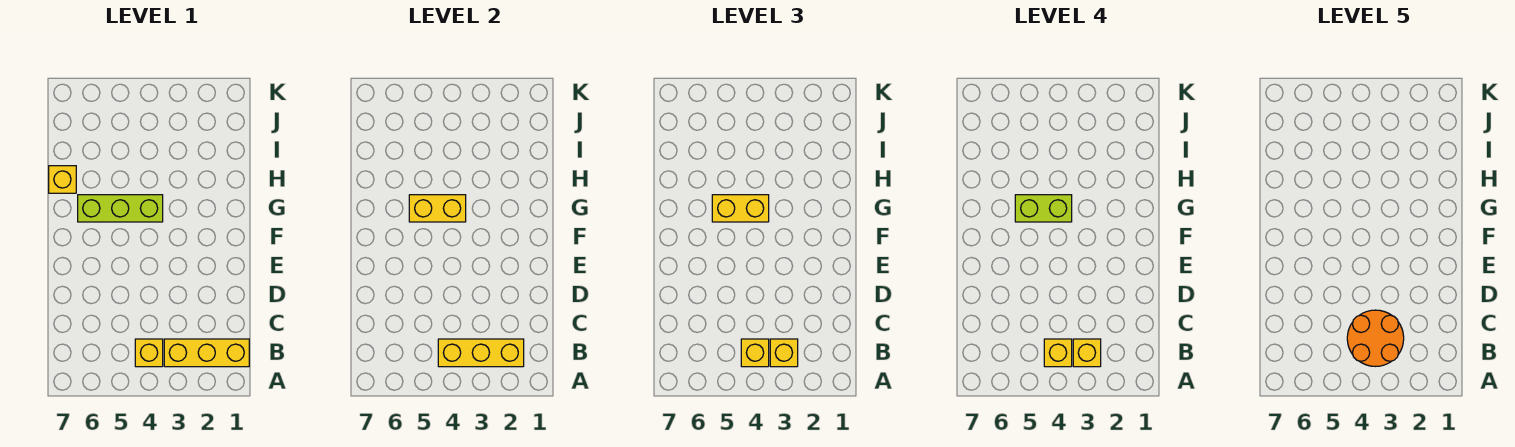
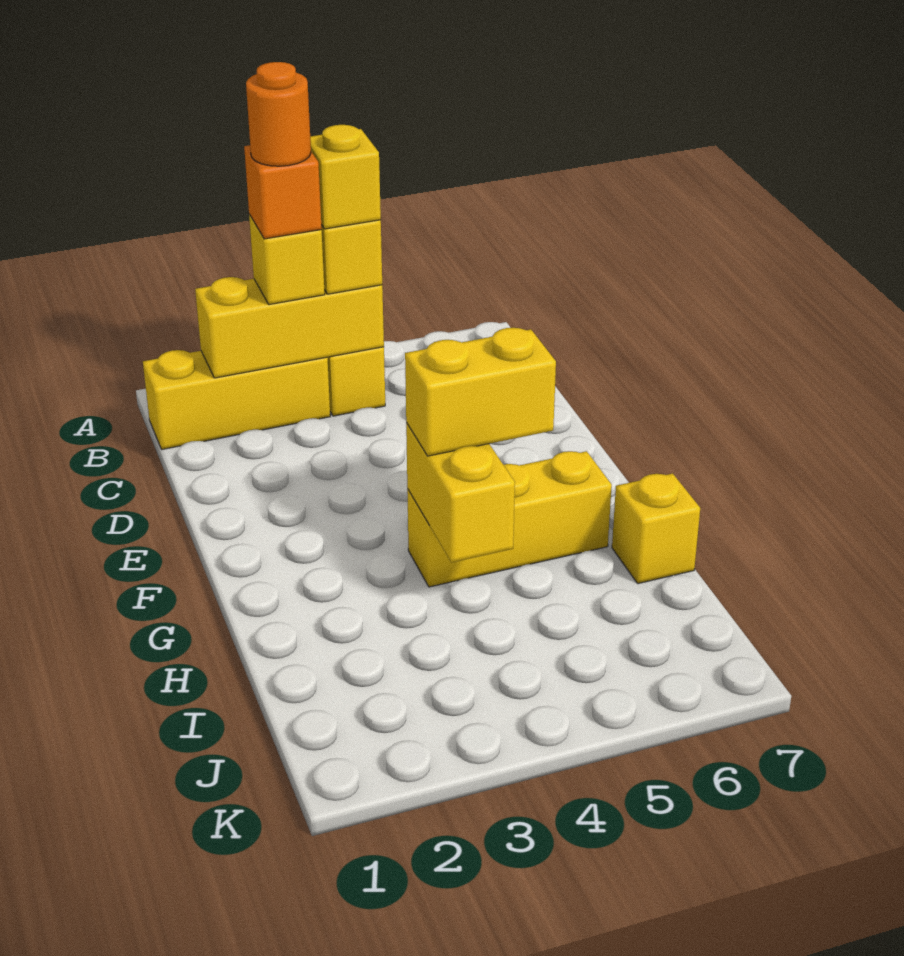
yellow 1x1 brick [1073,339,1101,367] -> orange 1x1 brick [244,145,322,239]
orange 2x2 round brick [1347,310,1404,366] -> orange 1x1 round brick [246,62,311,166]
lime 1x3 brick [78,195,163,222] -> yellow 1x3 brick [407,451,612,587]
yellow 1x2 brick [409,195,466,222] -> yellow 1x2 brick turned to [406,422,515,563]
lime 1x2 brick [1015,195,1072,222] -> none

